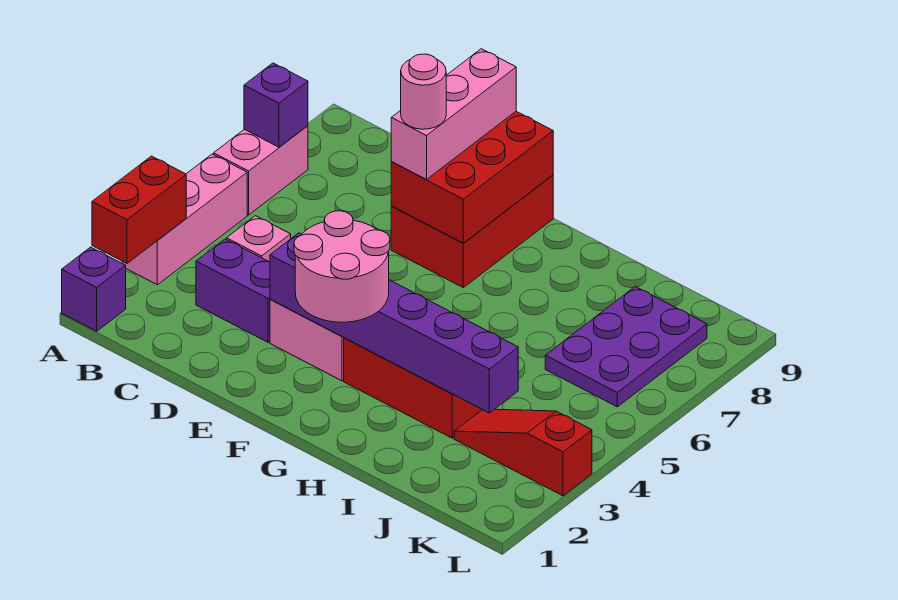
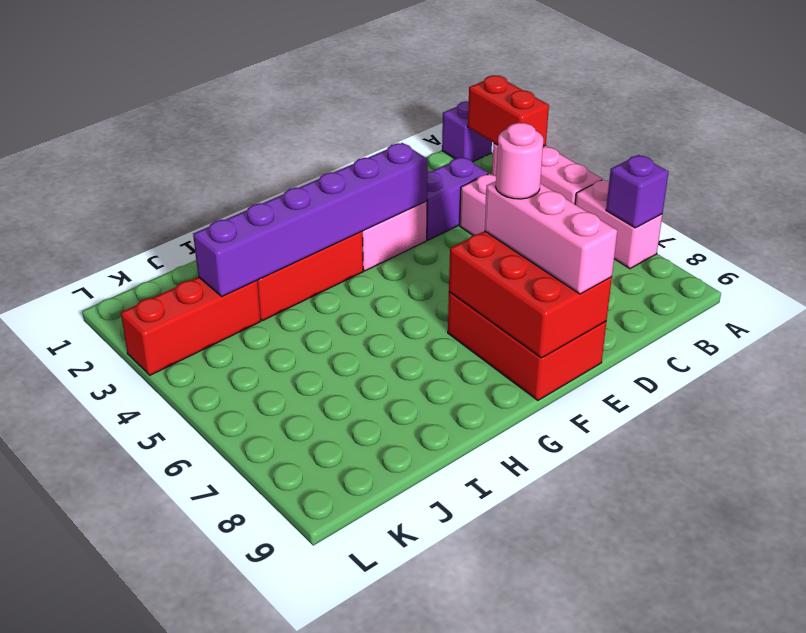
pink 2x2 round brick [294,211,390,322] -> none
red 1x3 slope [454,409,592,496] -> red 1x3 brick [121,277,261,375]
purple 2x3 plate [545,287,707,407] -> none

